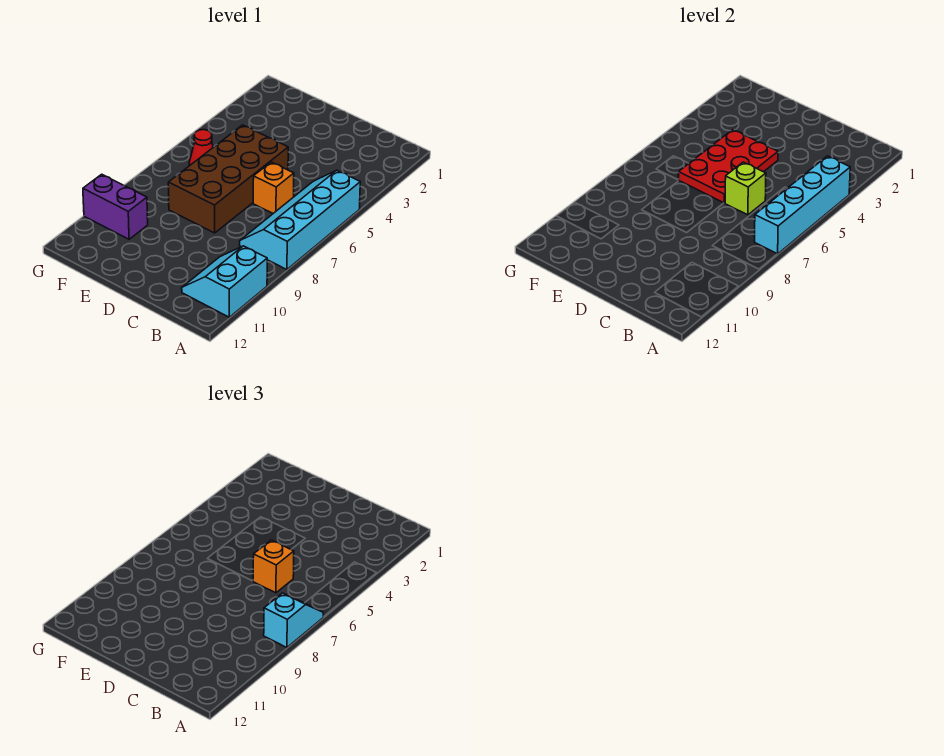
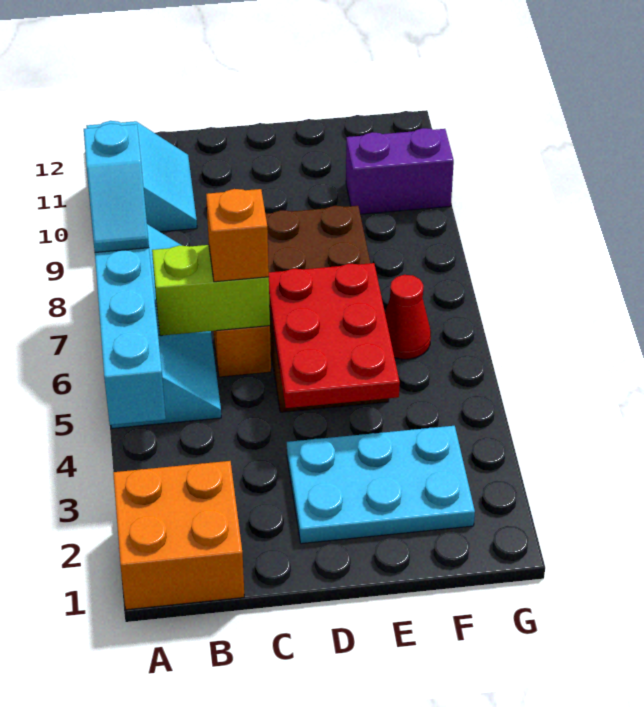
none -> orange 2x2 brick [113,461,244,610]
lime 1x1 brick [725,162,766,215] -> lime 1x2 brick [152,245,270,336]
none -> cyan 2x3 plate [287,426,475,544]

